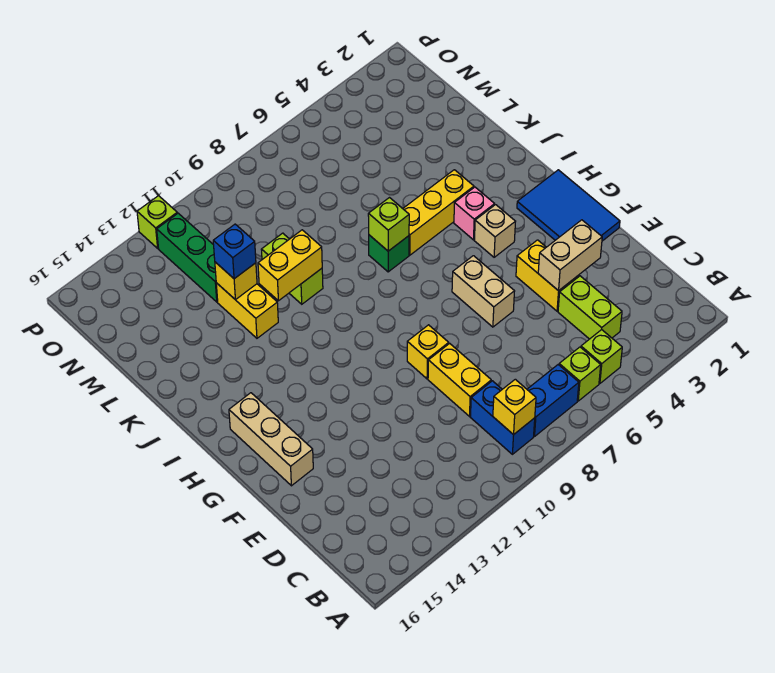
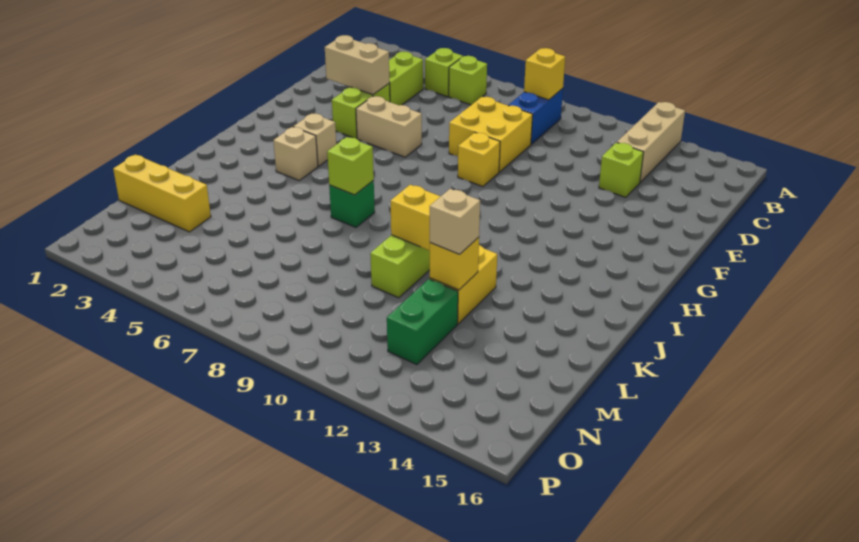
blue 1x2 brick [527,365,579,436] -> none
yellow 1x2 brick [428,343,491,416] -> yellow 2x2 brick [449,97,533,172]
yellow 1x2 brick [516,240,579,311] -> lime 1x2 brick [332,84,390,139]
blue 2x3 tile [517,170,620,241] -> none
tan 1x2 brick [452,256,515,327] -> tan 1x2 brick turned to [356,96,422,157]
tan 1x3 brick [229,393,313,486] -> tan 1x3 brick moved to [617,102,685,182]
pink 1x1 brick [454,187,495,240] -> tan 1x1 brick [273,127,318,180]
yellow 1x3 brick [403,170,474,255] -> yellow 1x3 brick moved to [113,155,211,232]
blue 1x1 brick [213,224,256,279] -> tan 1x1 brick [430,189,480,254]
green 1x3 brick [157,213,218,302] -> green 1x2 brick [387,279,458,365]
lime 1x1 brick [137,196,177,248] -> lime 1x1 brick moved to [599,143,644,197]

